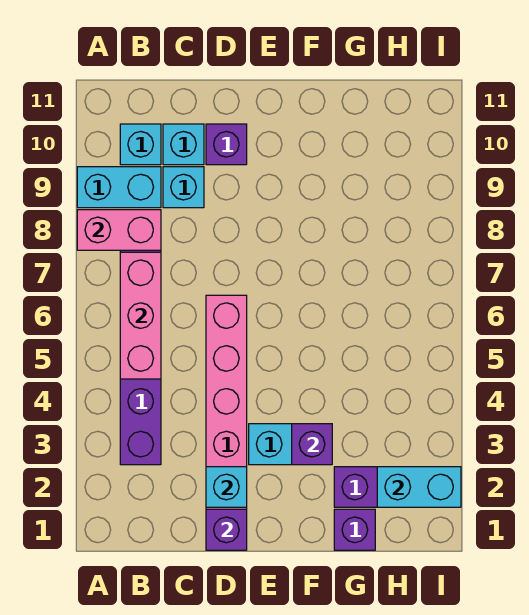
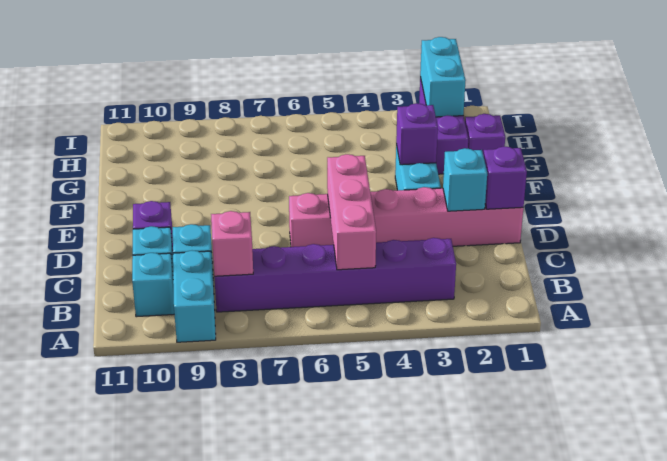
pink 1x2 brick [77,210,161,250] -> pink 1x1 brick [211,211,253,276]
pink 1x3 brick [120,252,161,379] -> pink 1x3 brick turned to [327,154,376,270]

